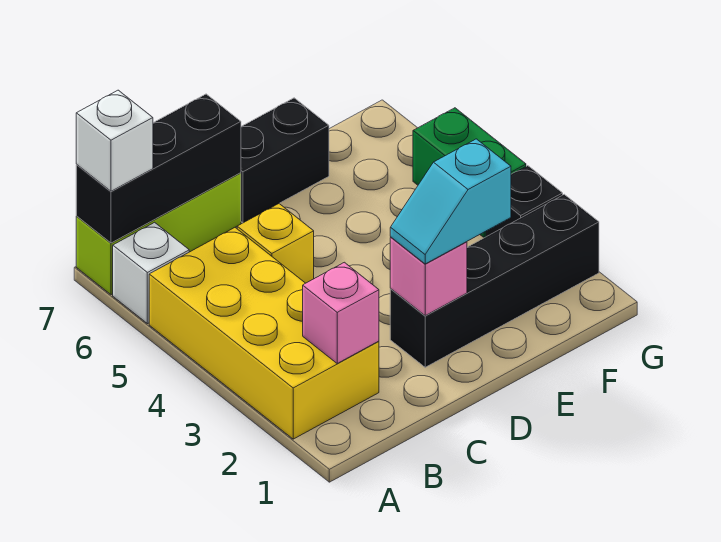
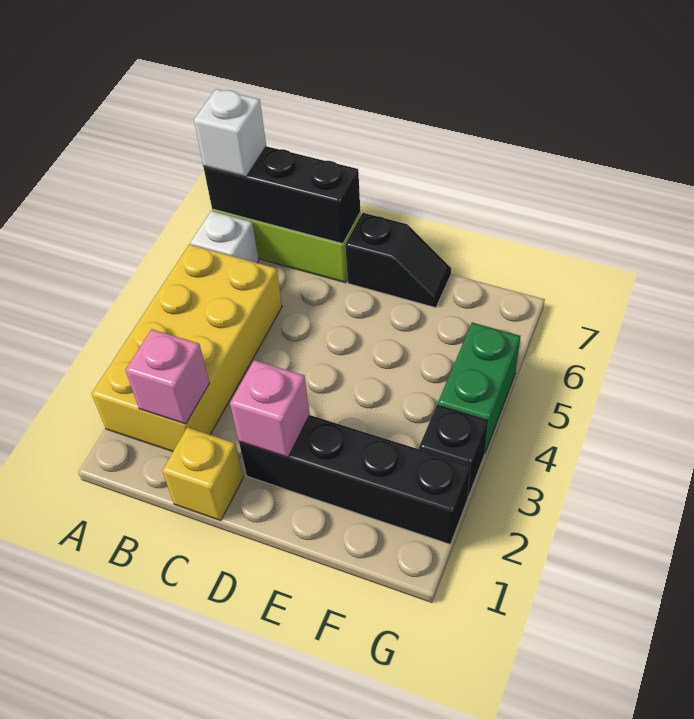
yellow 1x1 brick [237,204,314,283] -> yellow 1x1 brick moved to [162,427,243,521]
cyan 1x2 slope [390,139,511,264] -> none
black 1x2 brick [241,98,329,223] -> black 1x2 slope [345,213,451,308]

